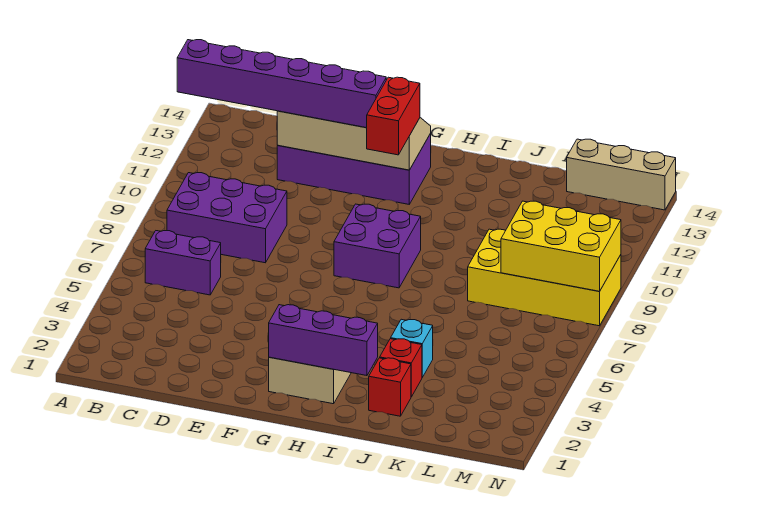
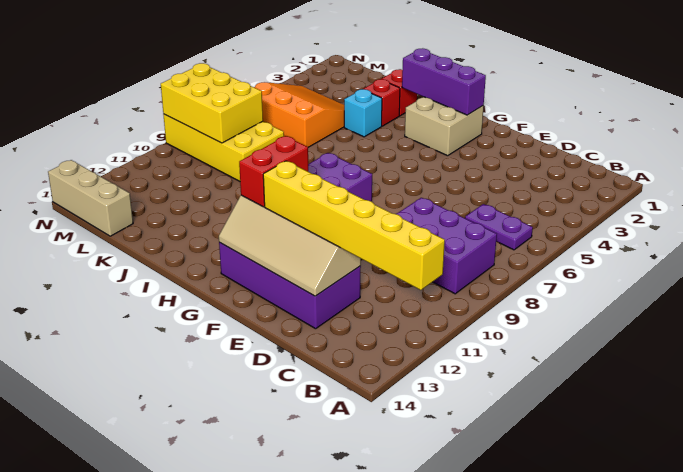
purple 1x6 brick [177,40,386,128] -> yellow 1x6 brick [263,161,445,290]
purple 1x2 brick [145,231,221,295] -> purple 1x2 plate [465,204,533,250]
none -> orange 3x3 slope [254,82,344,147]

